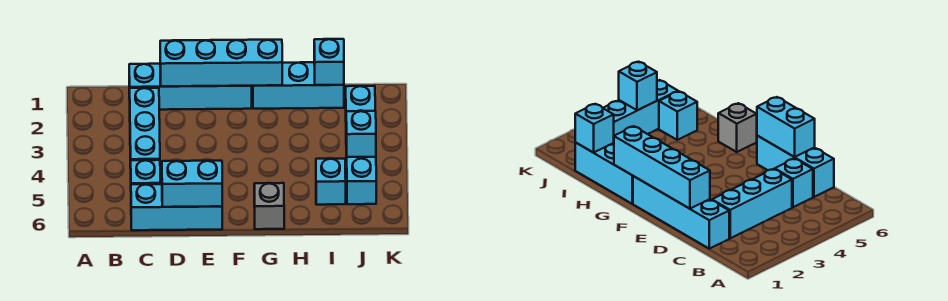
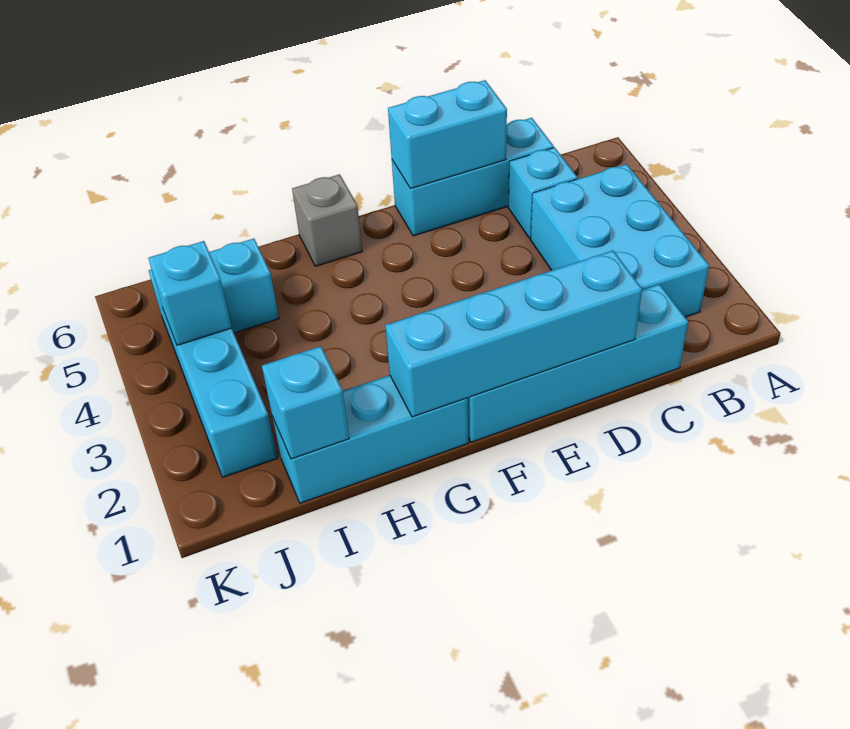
cyan 1x3 brick [130,88,160,168] -> cyan 2x3 brick [531,164,709,317]

